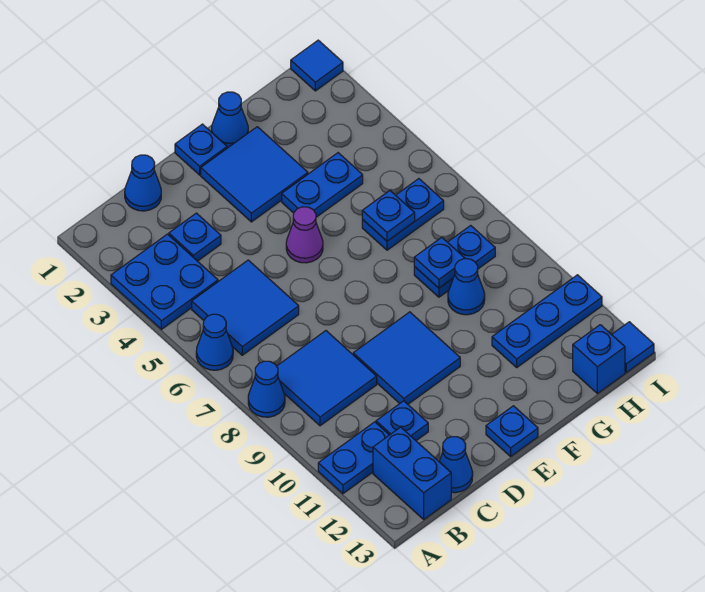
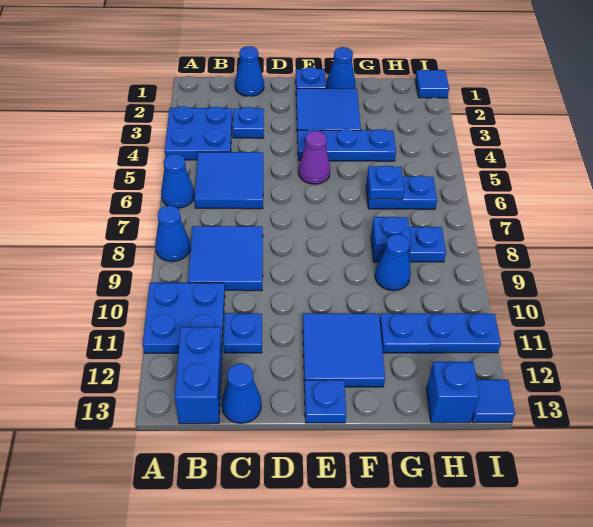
blue 1x2 plate [318,422,389,494] -> blue 2x2 plate [143,283,225,353]
blue 2x2 tile [353,312,460,404] -> blue 2x2 tile moved to [303,314,385,387]
blue 1x2 plate [282,153,363,217] -> blue 1x3 plate [297,129,396,161]

